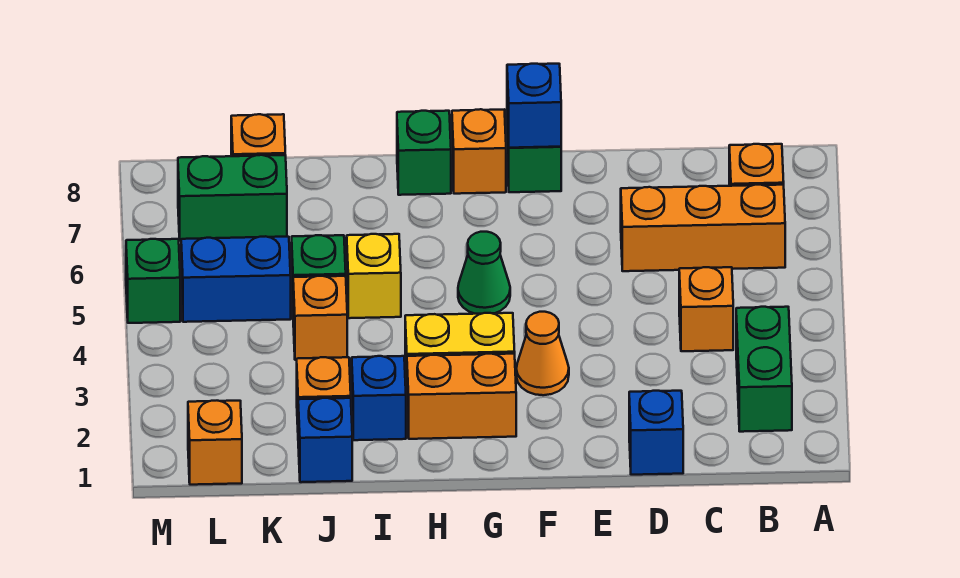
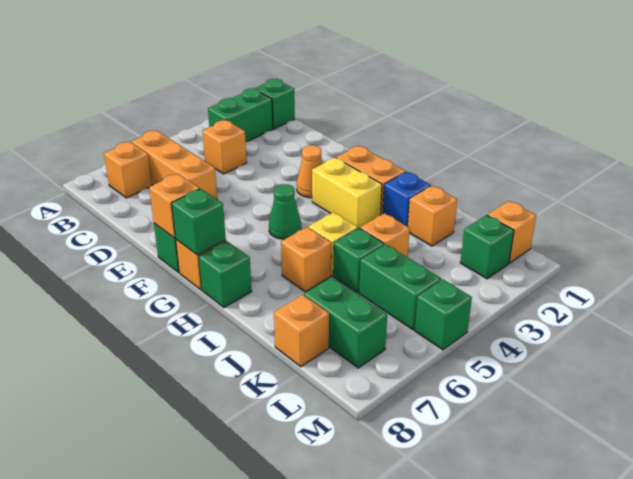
none -> green 1x1 brick [255,79,295,129]
blue 1x1 brick [629,391,683,475] -> none
blue 1x1 brick [507,64,561,148] -> orange 1x1 brick [149,174,200,238]
none -> green 1x1 brick [172,189,226,255]
none -> orange 1x1 brick [281,227,331,292]
blue 1x1 brick [298,398,352,482] -> none
blue 1x2 brick [181,236,291,322] -> green 1x2 brick [359,244,441,330]
none -> green 1x1 brick [460,215,514,279]

